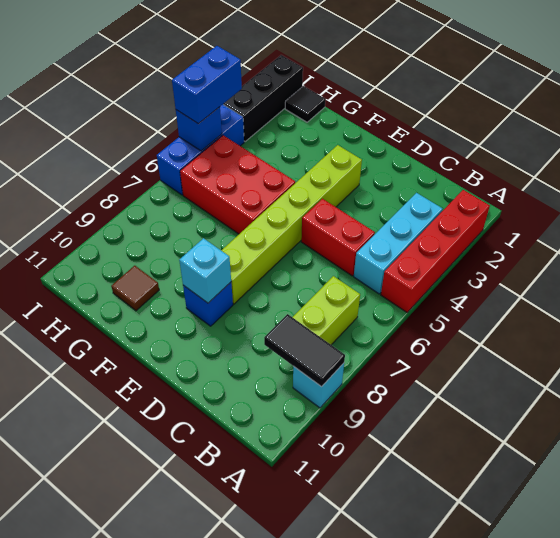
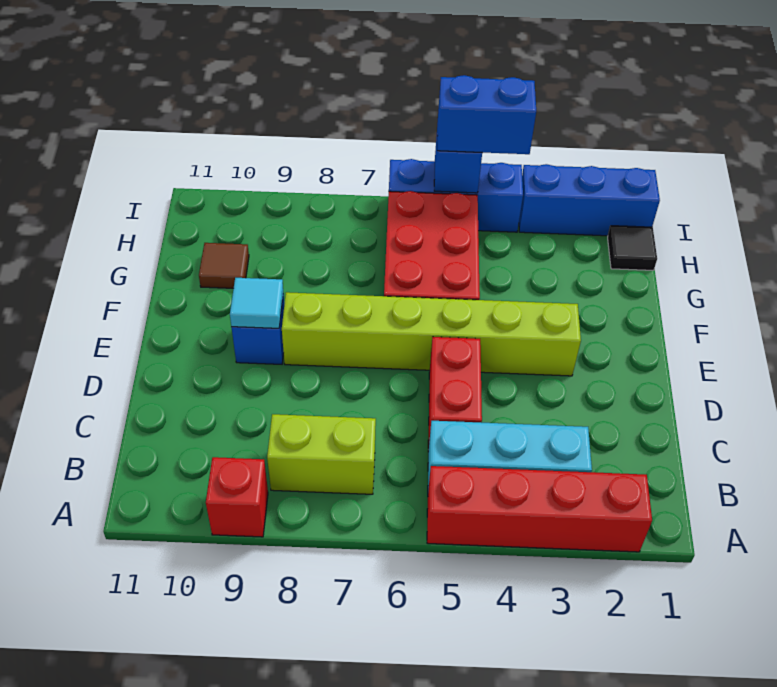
cyan 1x1 brick [293,363,344,408] -> red 1x1 brick [206,457,268,537]
black 1x2 tile [264,314,345,387] -> none
cyan 1x1 brick [179,238,231,303] -> cyan 1x1 tile [230,278,283,328]
black 1x3 brick [223,55,303,141] -> blue 1x3 brick [519,164,660,236]

